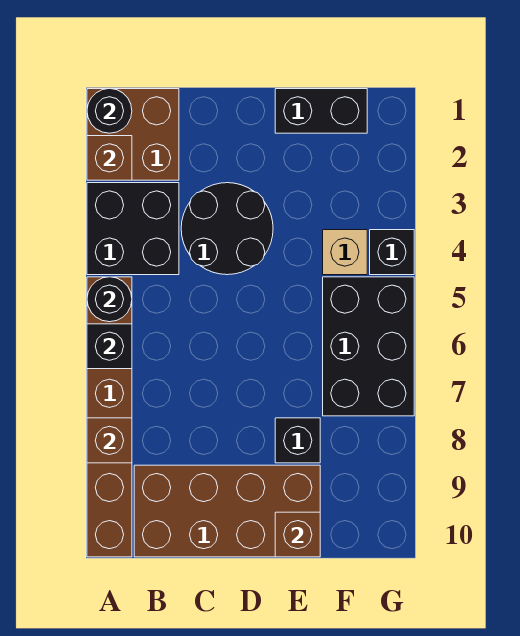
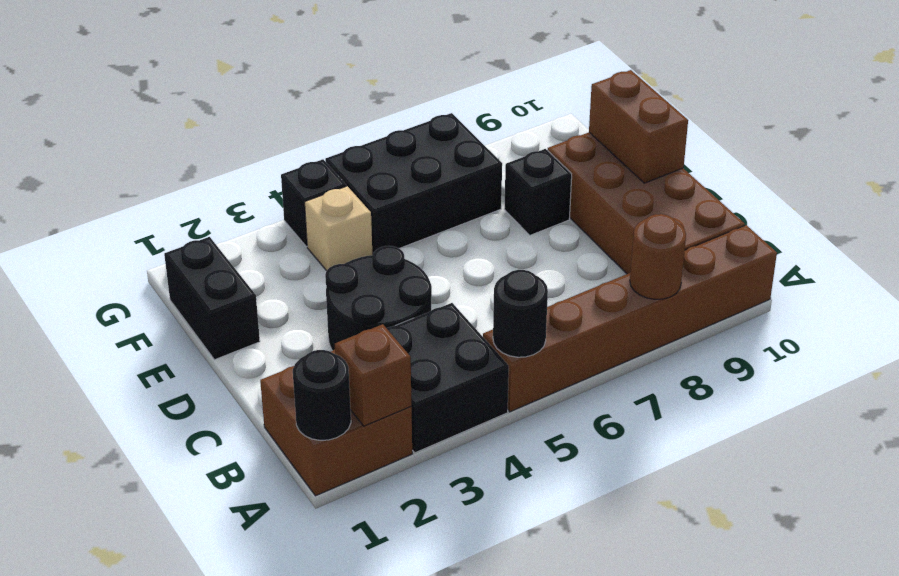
black 1x1 brick [87,324,132,369] -> none
brown 1x1 brick [87,418,132,463] -> brown 1x1 round brick [630,214,686,299]
brown 1x1 brick [275,512,320,557] -> brown 1x2 brick [589,70,688,183]

